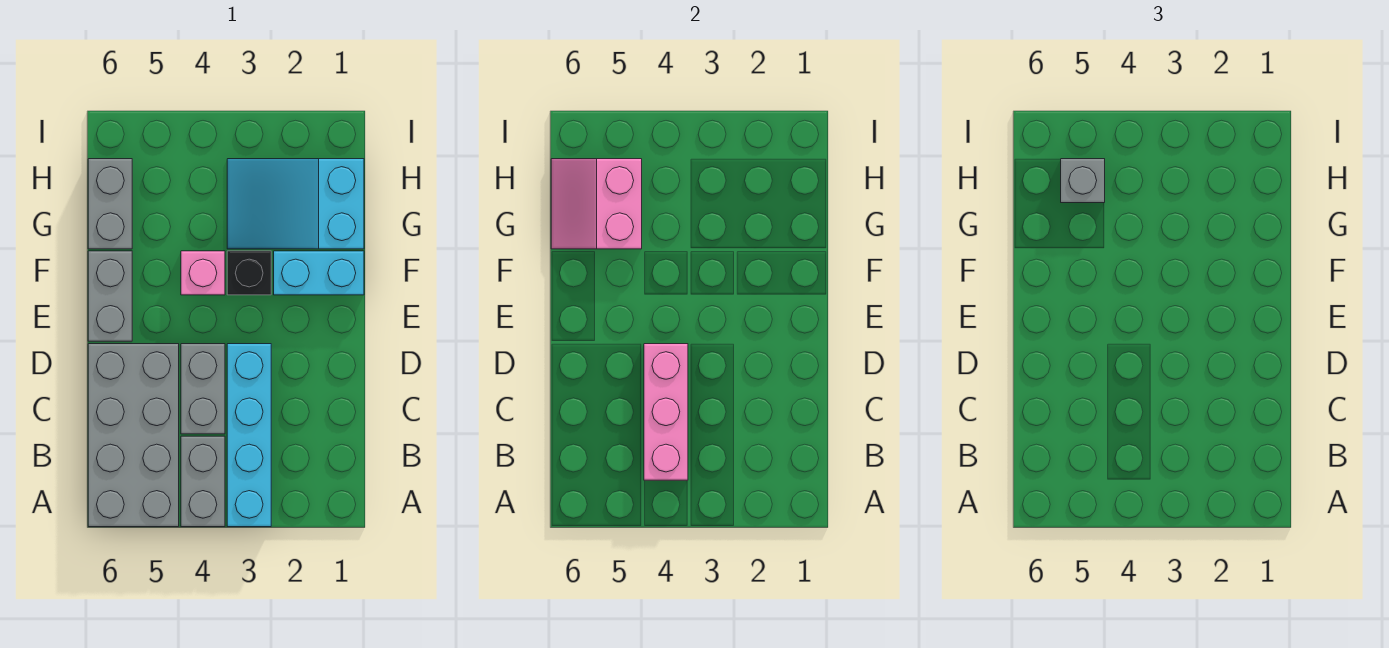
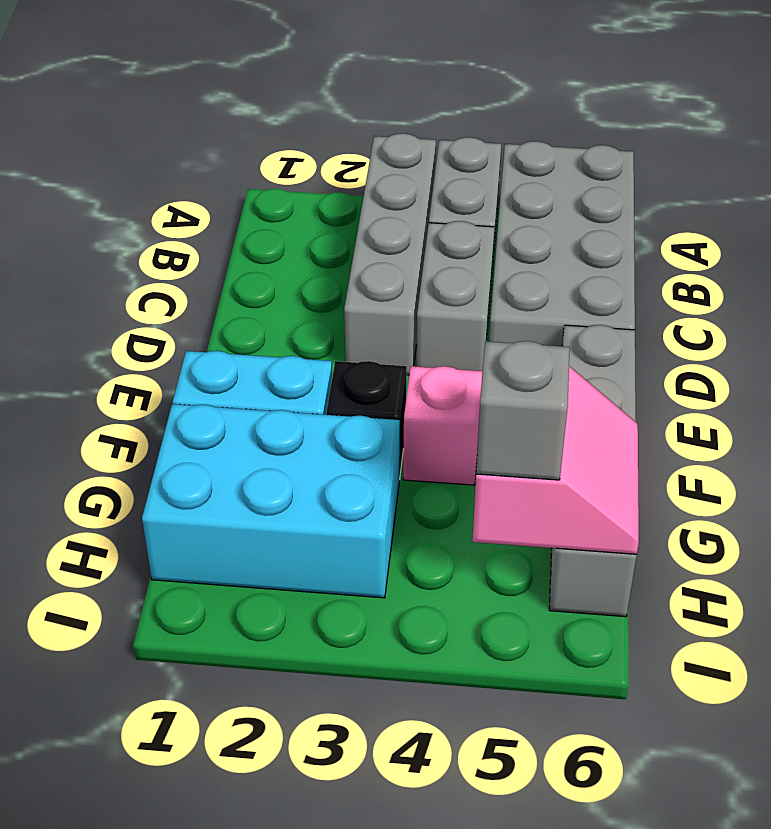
cyan 1x4 brick [227,344,271,527] -> grey 1x4 brick [344,133,436,375]
pink 1x3 brick [644,344,688,480] -> none
cyan 2x3 slope [227,159,364,249] -> cyan 2x3 brick [142,404,400,598]

